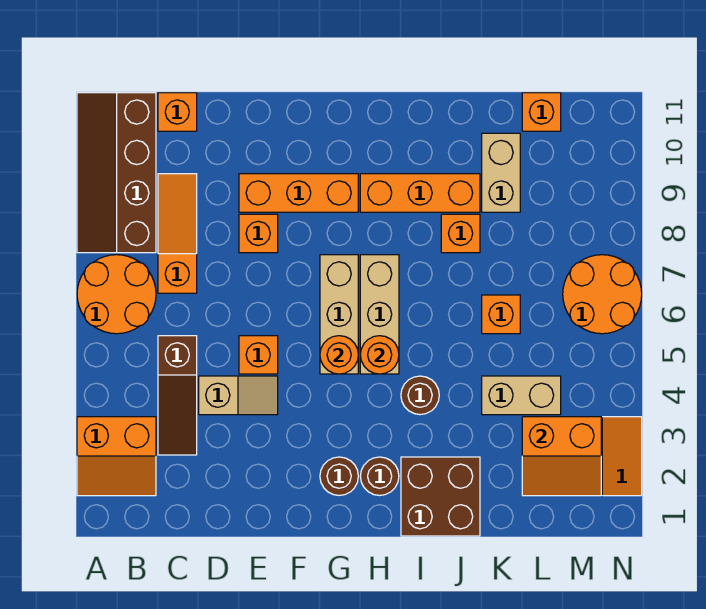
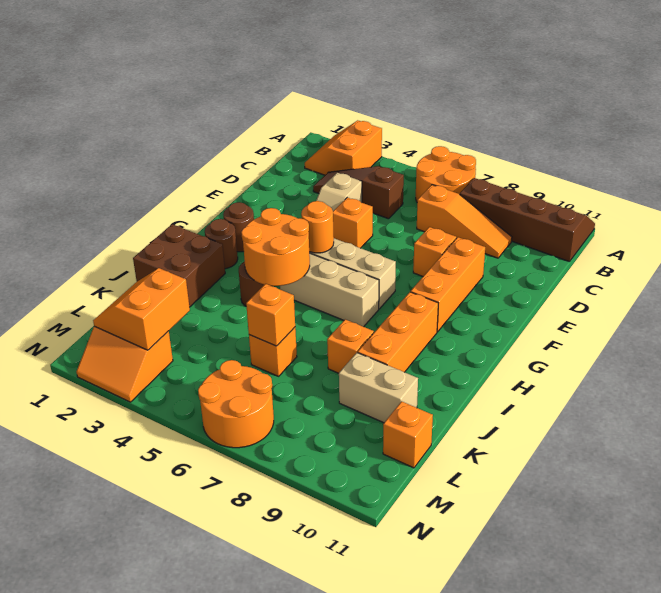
orange 1x1 brick [158,93,197,131] -> orange 1x1 brick moved to [246,284,295,346]
orange 1x1 round brick [360,336,399,374] -> orange 2x2 round brick [241,208,310,286]
tan 1x2 brick [482,376,561,415] -> none

